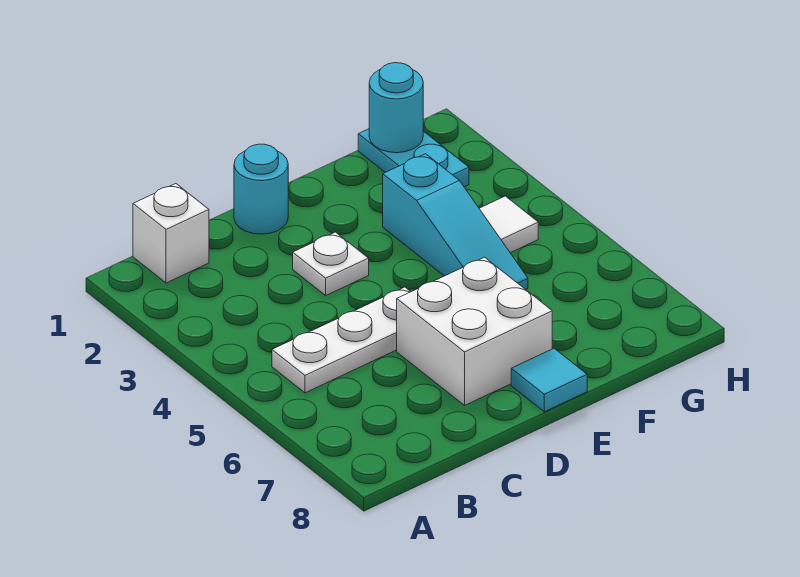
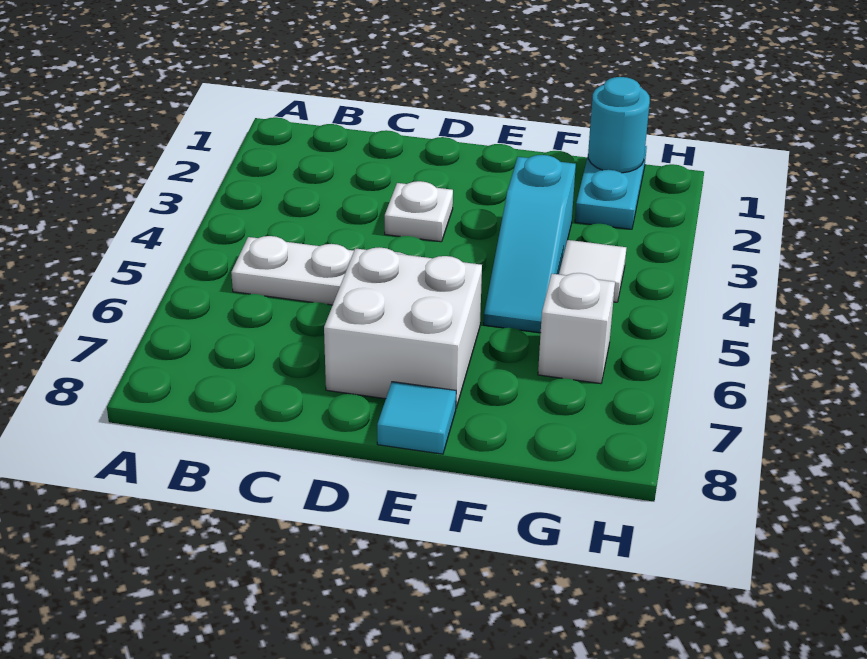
white 1x1 brick [133,184,209,283] -> white 1x1 brick moved to [538,273,615,384]
cyan 1x1 round brick [234,144,288,234] -> none

